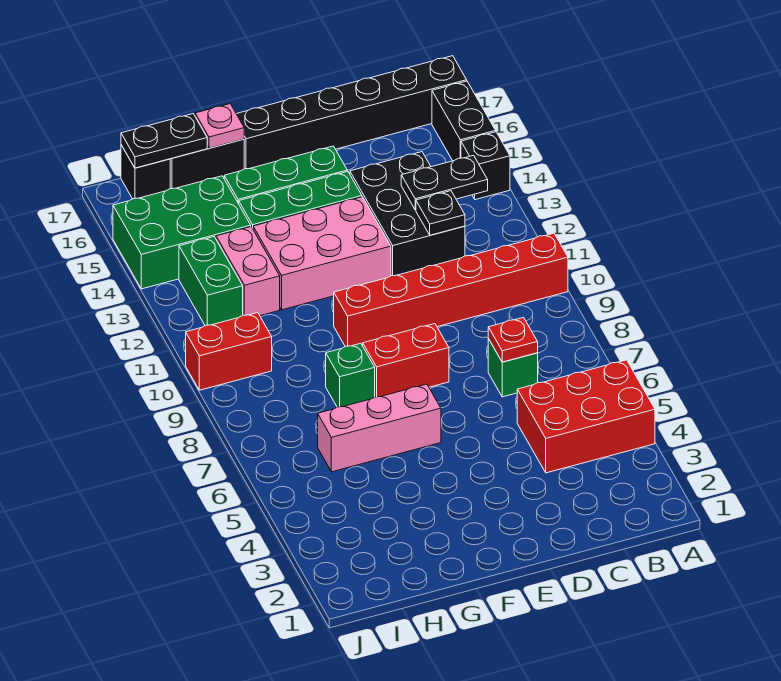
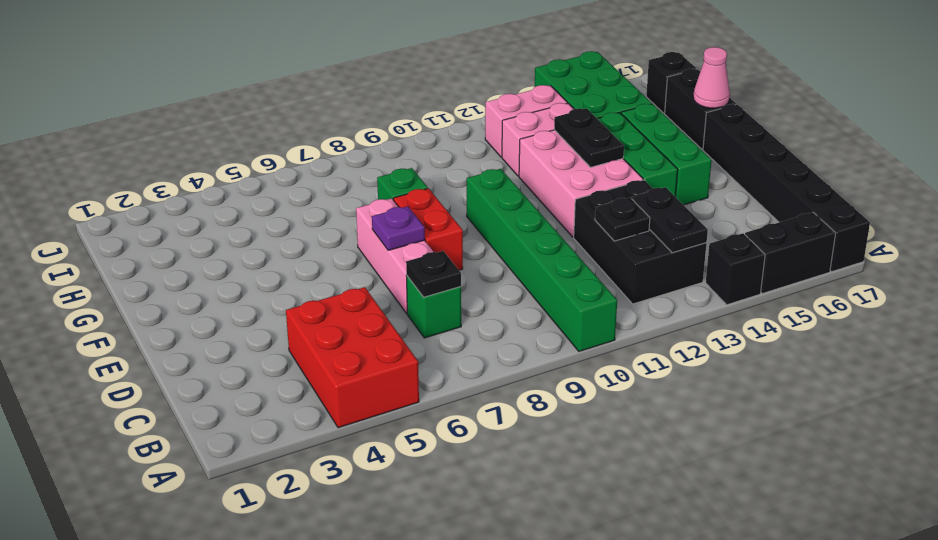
red 1x6 brick [334,233,568,347] -> green 1x6 brick [467,169,617,351]
red 1x1 plate [488,318,538,362] -> black 1x1 plate [406,251,461,297]
black 2x3 brick [350,152,465,276] -> black 2x3 brick turned to [574,180,707,304]
none -> purple 1x1 plate [372,206,425,250]
pink 1x3 brick [318,384,441,472] -> pink 1x3 brick moved to [356,199,433,314]
pink 1x1 plate [195,104,244,148] -> pink 1x1 cone [693,47,730,108]
black 1x2 plate [121,114,207,168] -> black 1x2 plate moved to [554,108,624,167]
red 1x2 brick [186,313,272,390] -> none
green 1x2 brick [179,237,243,326] -> pink 1x2 brick [485,85,567,157]

